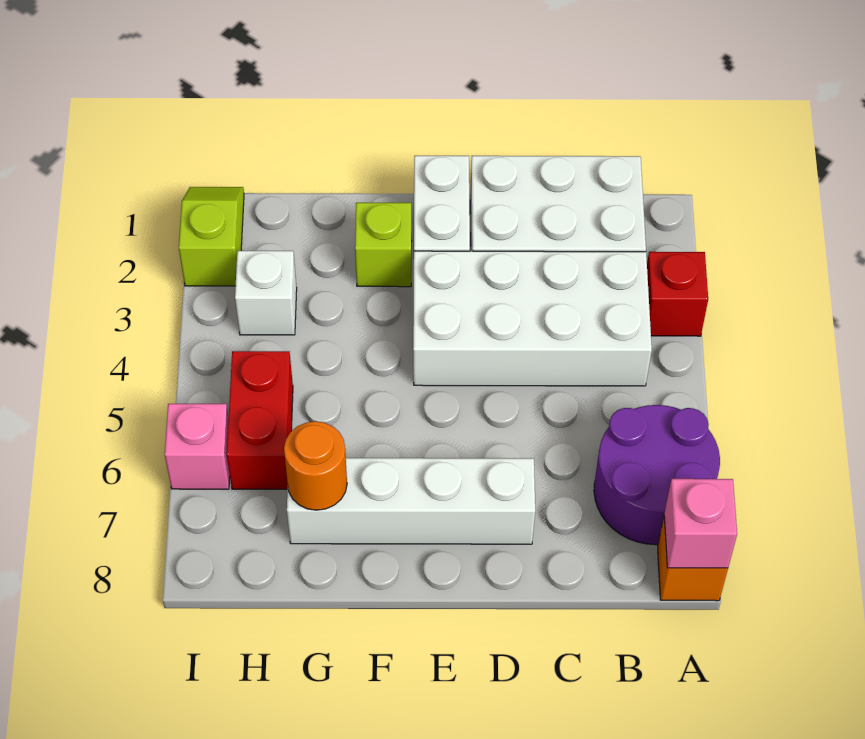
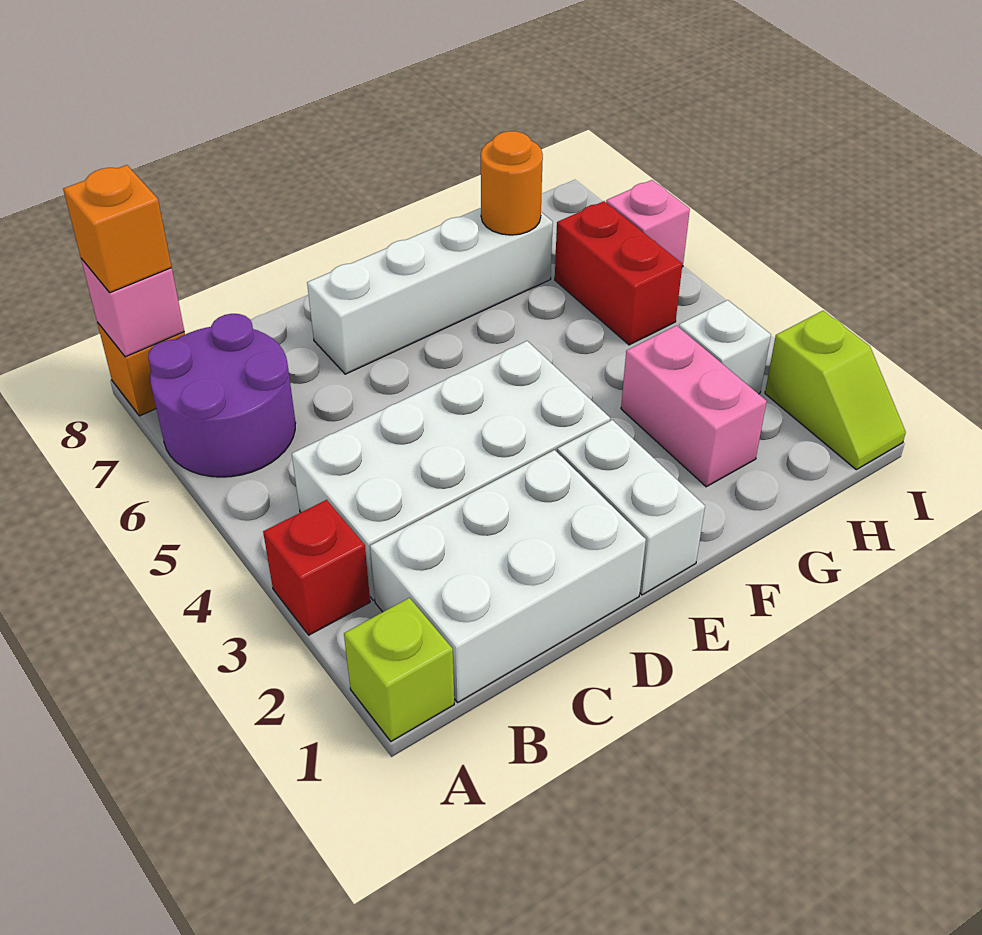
none -> orange 1x1 brick [63,165,172,293]
lime 1x1 brick [355,203,412,287] -> lime 1x1 brick moved to [344,598,454,741]
none -> pink 1x2 brick [621,326,767,487]

